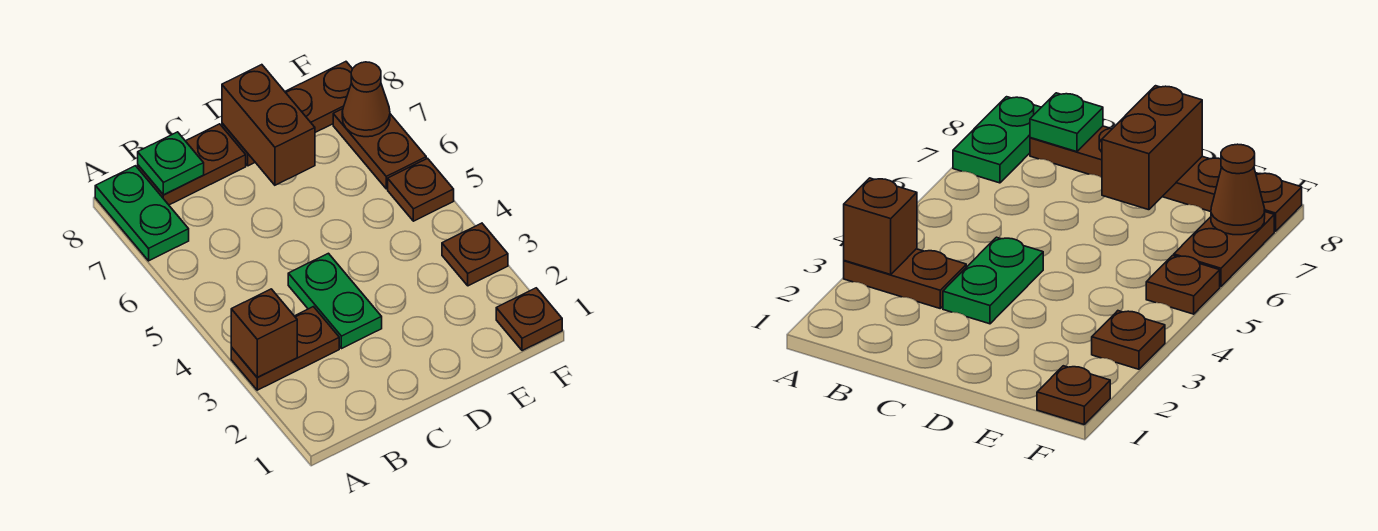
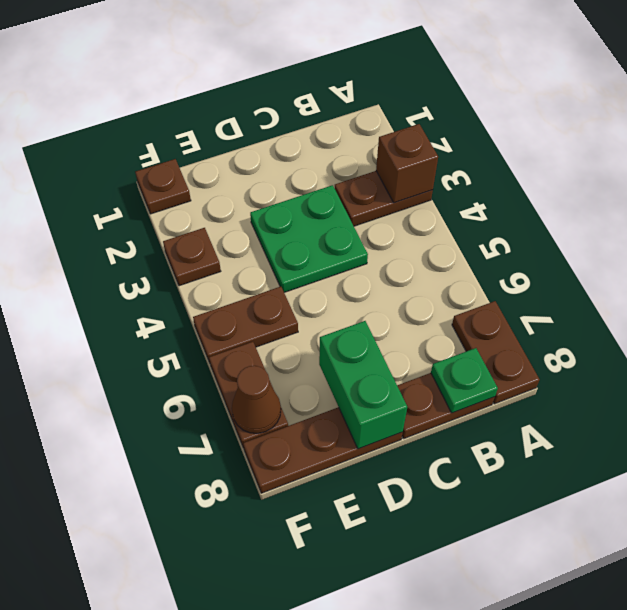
green 1x2 plate [95,166,189,261] -> brown 1x2 plate [452,301,540,404]
green 1x2 plate [288,253,382,349] -> green 2x2 plate [250,185,368,292]
brown 1x2 brick [222,65,315,185] -> green 1x2 brick [319,321,407,449]
brown 1x1 plate [388,158,454,221] -> brown 1x2 plate [193,287,298,363]

